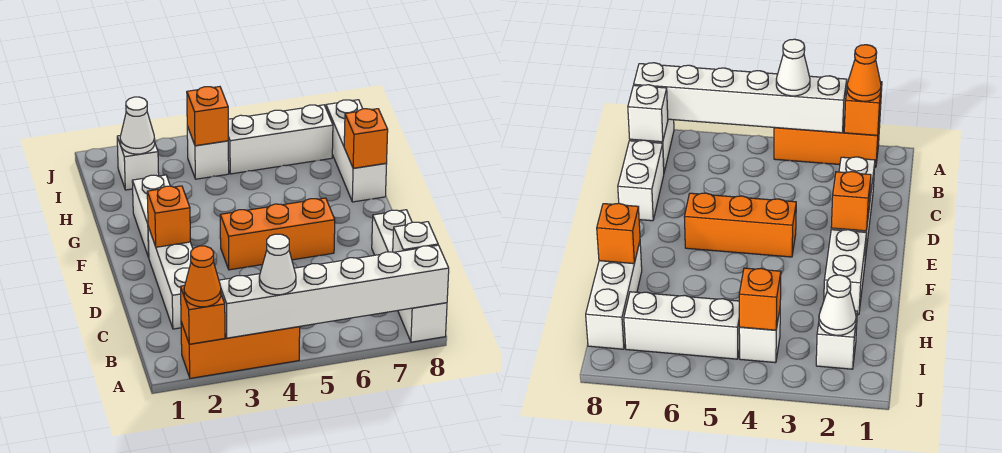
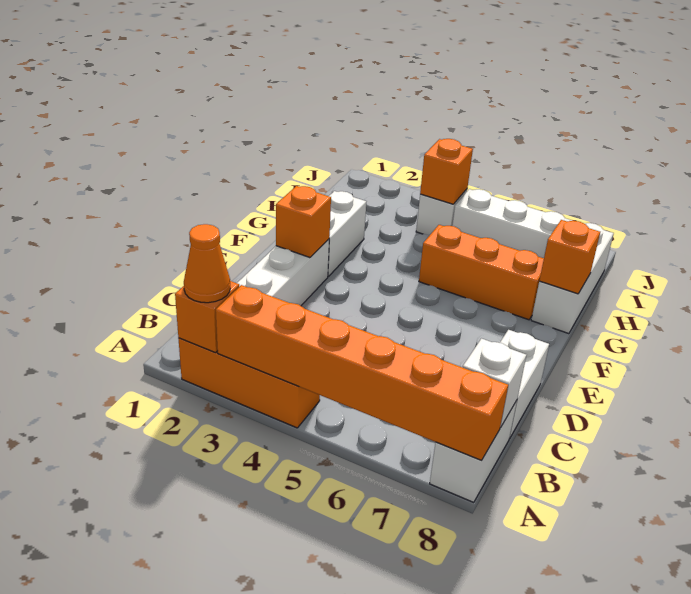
white 1x6 brick [219,245,449,338] -> orange 1x6 brick [216,285,508,460]
white 1x1 cone [259,234,296,295] -> none
orange 1x3 brick [220,198,335,270] -> orange 1x3 brick moved to [419,225,544,320]
white 1x1 brick [117,135,159,190] -> none
white 1x1 cone [120,97,155,154] -> none

